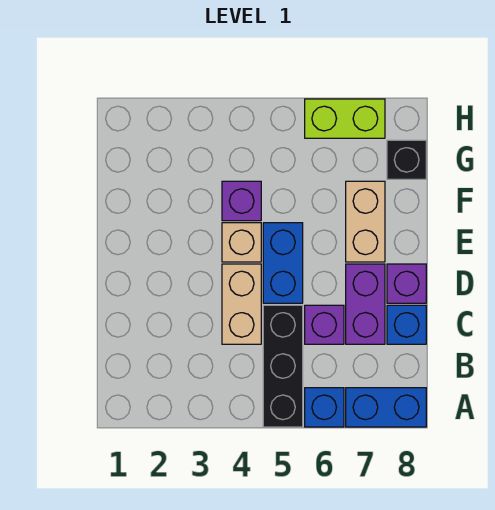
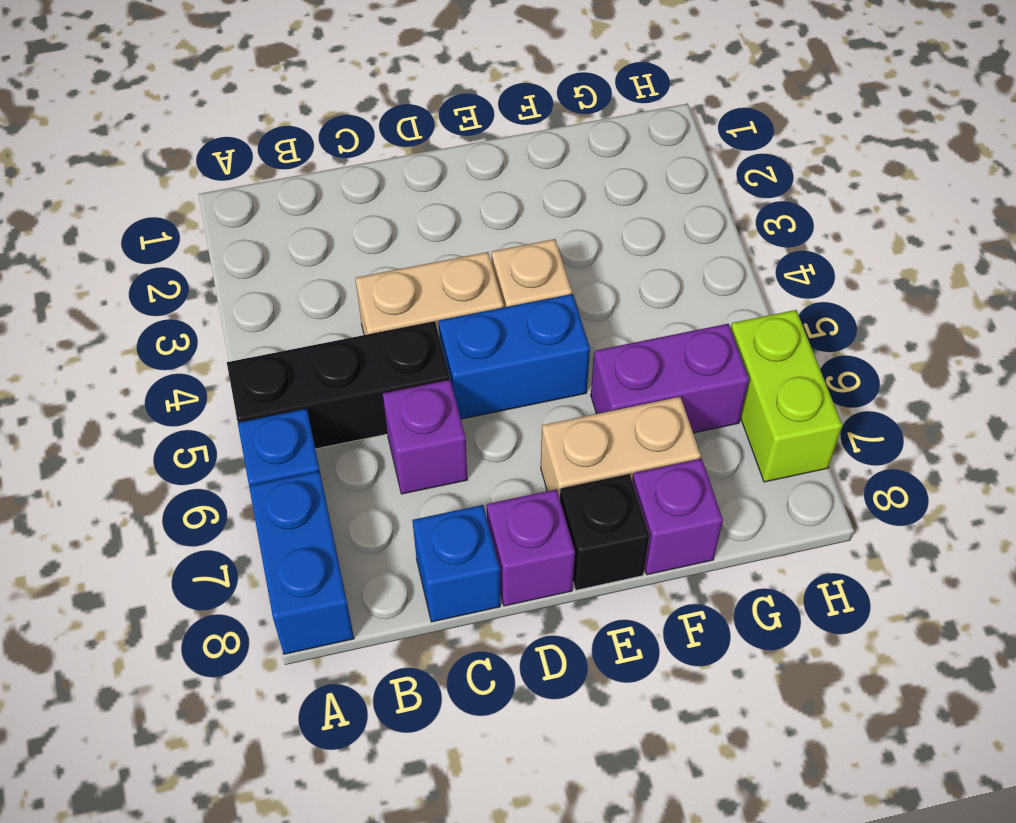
purple 1x2 brick [346,264,385,344] -> purple 1x2 brick moved to [591,324,749,433]
purple 1x1 brick [222,181,261,221] -> purple 1x1 brick moved to [632,459,723,575]
black 1x1 brick [387,140,426,179] -> black 1x1 brick moved to [560,474,649,590]

